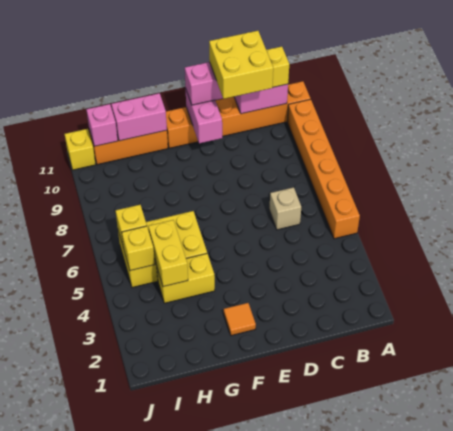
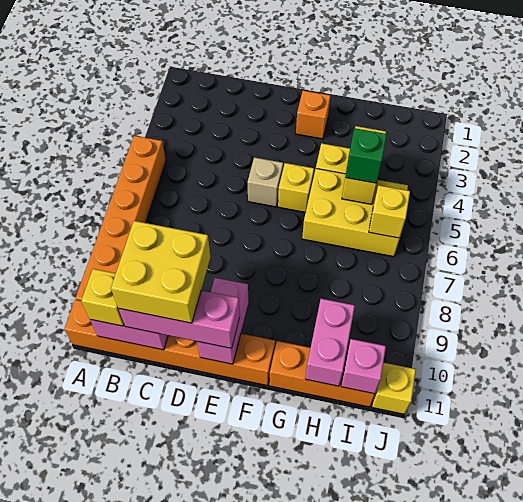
tan 1x1 brick [269,187,301,230] -> tan 1x1 brick moved to [248,157,283,207]
orange 1x1 tile [224,303,256,336] -> orange 1x1 brick [296,91,330,139]
pink 1x2 brick [111,93,167,141] -> pink 1x2 brick turned to [305,299,355,386]
none -> green 1x1 brick [345,128,387,183]
yellow 1x1 brick [122,226,155,271] -> yellow 1x1 brick moved to [278,163,314,212]

